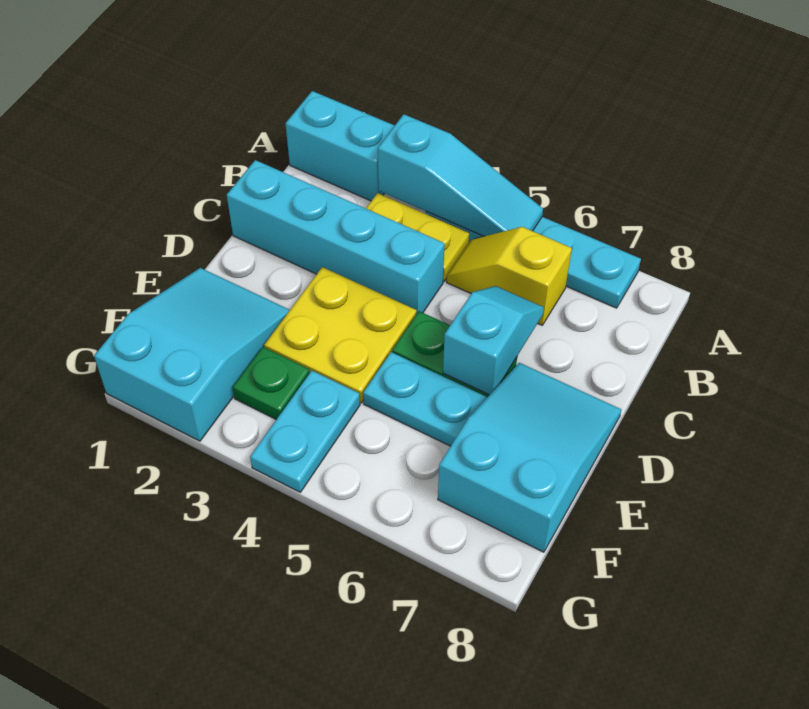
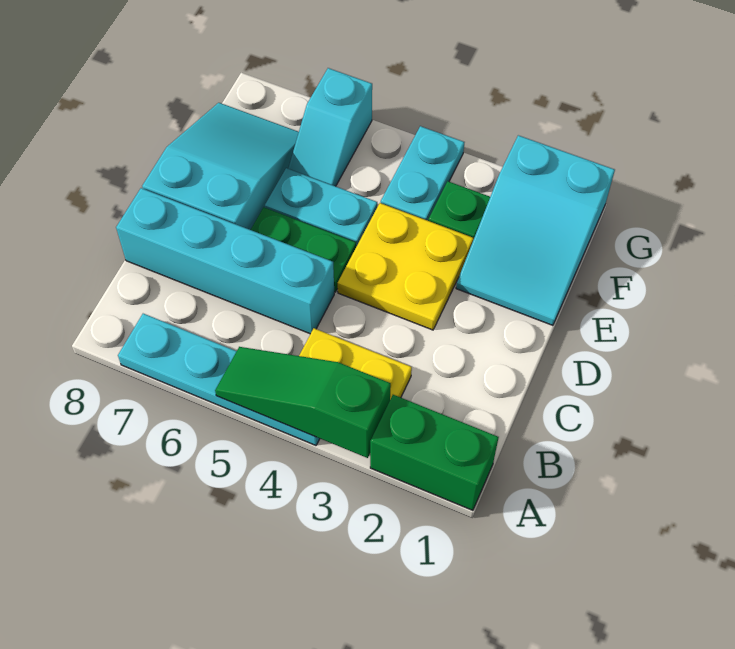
cyan 1x2 brick [286,91,395,201] -> green 1x2 brick [370,395,499,510]
cyan 1x3 slope [378,114,543,236] -> green 1x3 slope [215,347,391,458]
yellow 1x2 slope [447,227,572,325] -> none
cyan 1x4 brick [227,160,444,314] -> cyan 1x4 brick moved to [116,188,334,334]
cyan 1x2 slope [443,286,544,395] -> cyan 1x2 slope moved to [288,68,372,186]
cyan 2x3 slope [438,363,621,552] -> cyan 2x3 slope turned to [142,103,299,230]

